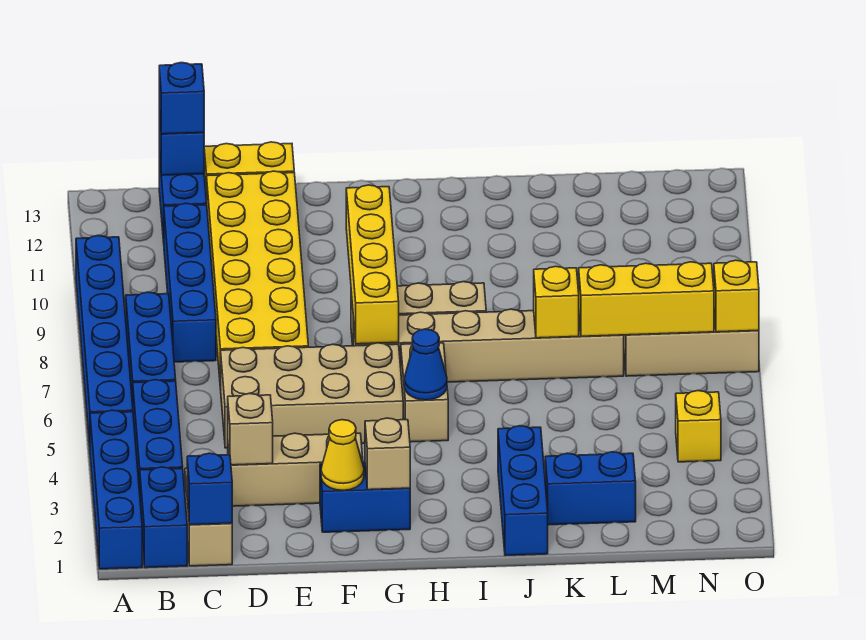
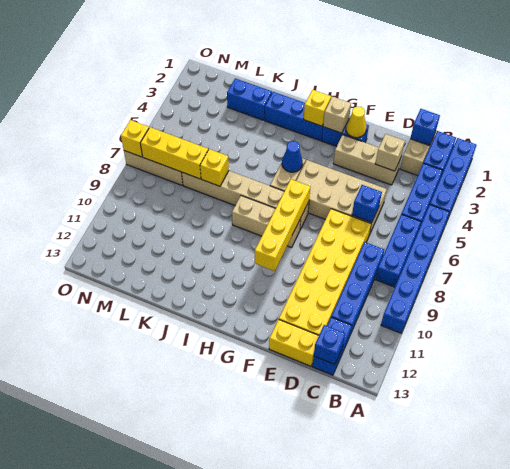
blue 1x1 brick [159,63,204,134] -> blue 1x1 brick moved to [352,185,382,223]
blue 1x3 brick [498,426,548,555] -> blue 1x3 brick turned to [265,92,323,141]
yellow 1x1 brick [676,391,721,462] -> yellow 1x1 brick moved to [304,90,331,126]

